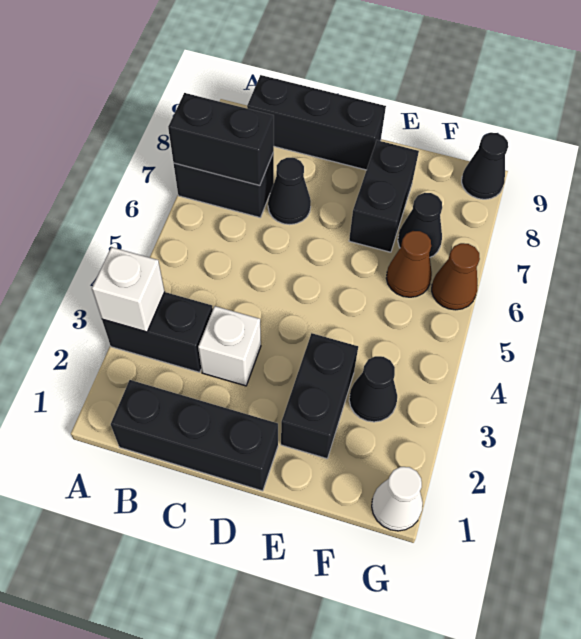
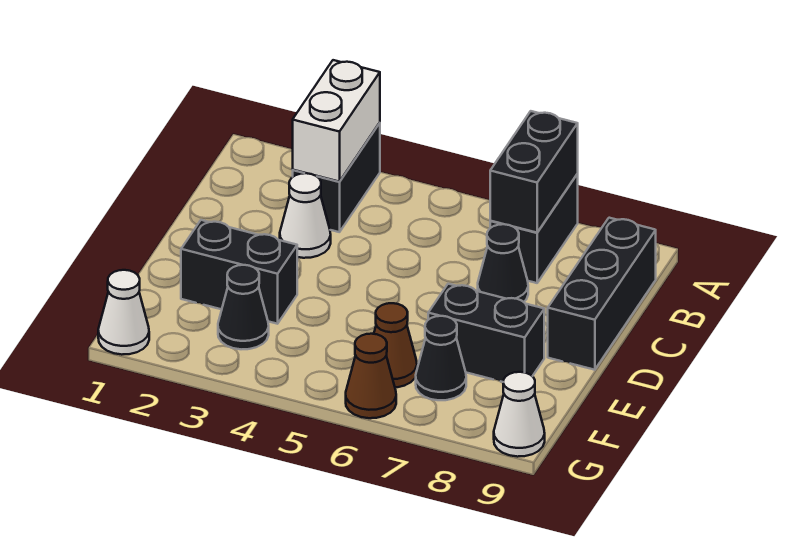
white 1x1 brick [92,247,165,332] -> white 1x2 brick [293,60,380,182]
black 1x3 brick [111,380,278,491] -> none
white 1x1 brick [198,306,261,386] -> white 1x1 cone [280,173,331,258]
black 1x1 cone [462,133,508,199] -> white 1x1 cone [494,372,545,457]

